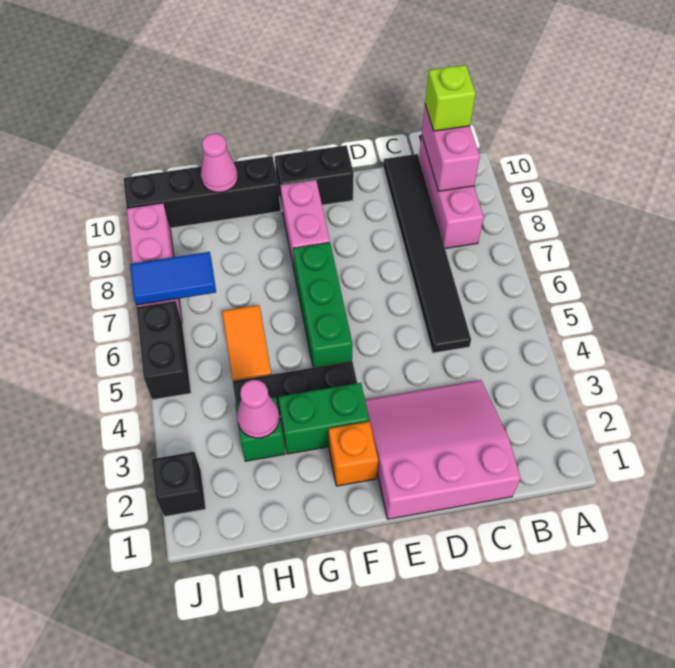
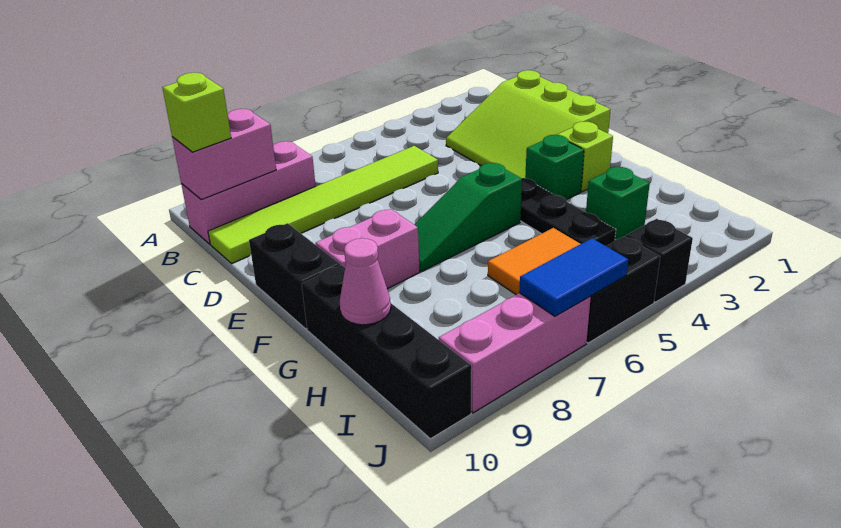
pink 3x3 slope [365,380,521,519] -> lime 3x3 slope [446,70,611,178]
black 1x6 tile [383,154,471,353] -> lime 1x6 tile [208,146,438,264]
orange 1x1 brick [329,422,378,486] -> lime 1x1 brick [557,122,613,192]
green 1x2 brick [278,383,369,454] -> green 1x1 brick [525,135,584,200]
green 1x3 brick [293,243,353,368] -> green 1x3 slope [414,163,522,272]
pink 1x1 cone [237,380,279,438] -> none
blue 1x2 tile [130,252,216,305] -> blue 1x2 tile turned to [519,238,628,316]
black 1x1 brick [152,452,206,516] -> black 1x1 brick moved to [626,219,693,302]

